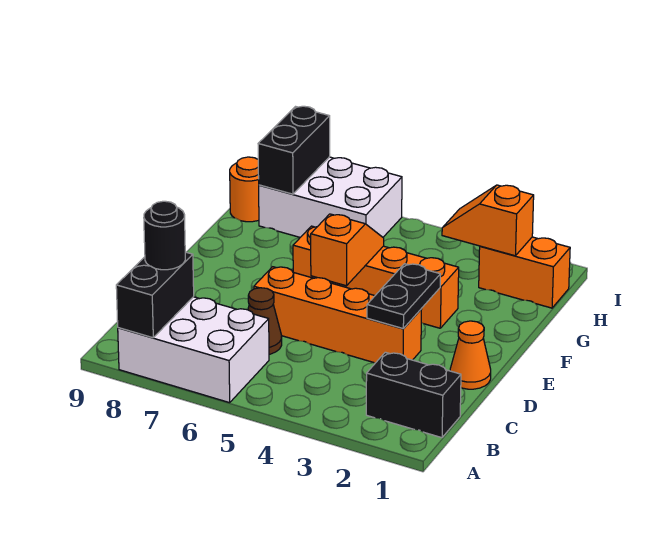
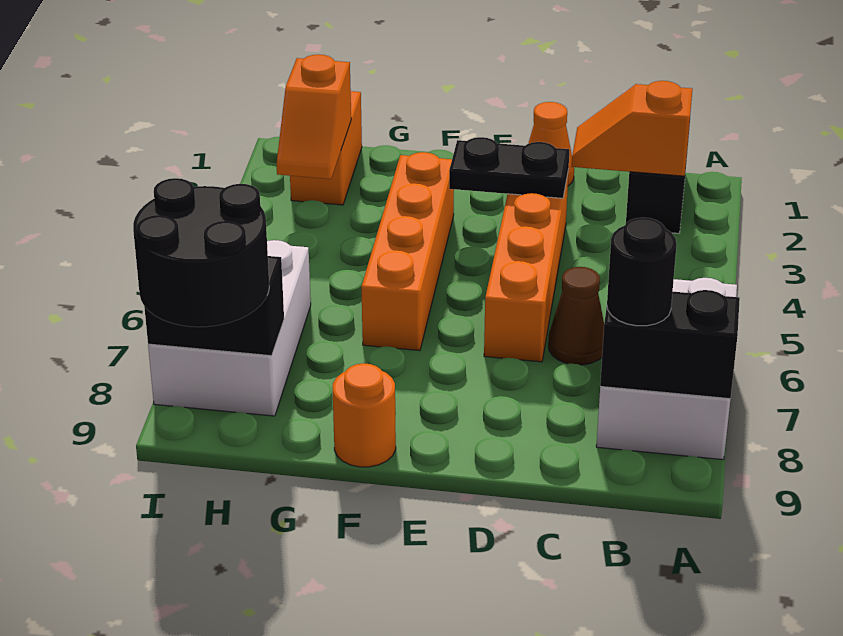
orange 1x2 slope [311,214,384,286] -> orange 1x2 slope moved to [572,81,692,176]
none -> black 2x2 round brick [133,178,269,327]
orange 1x1 round brick [230,157,259,222] -> orange 1x1 round brick moved to [333,363,396,467]

